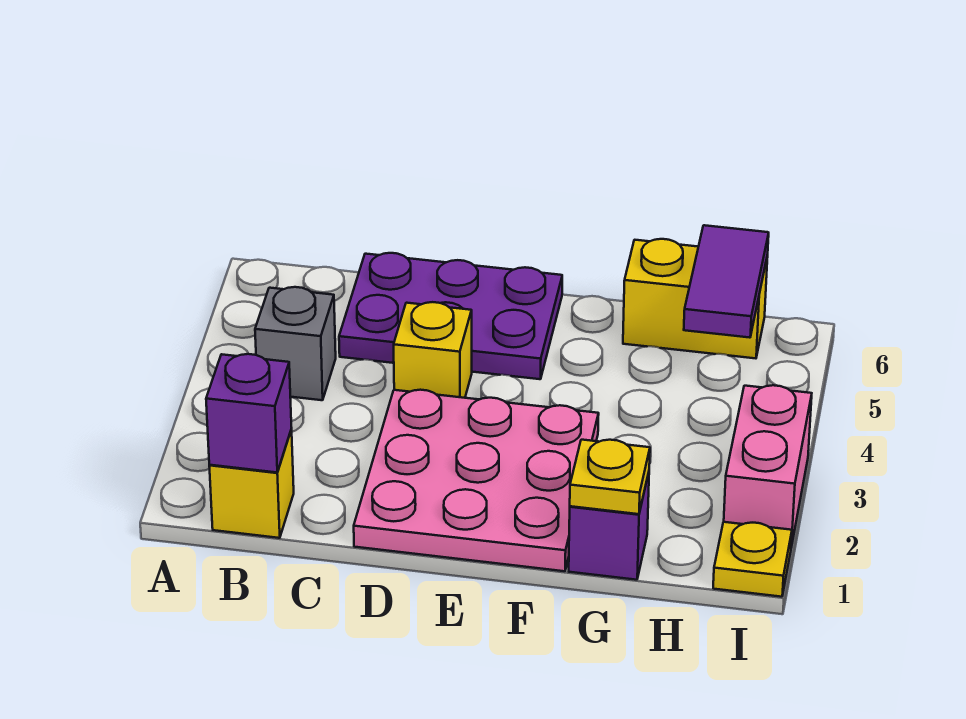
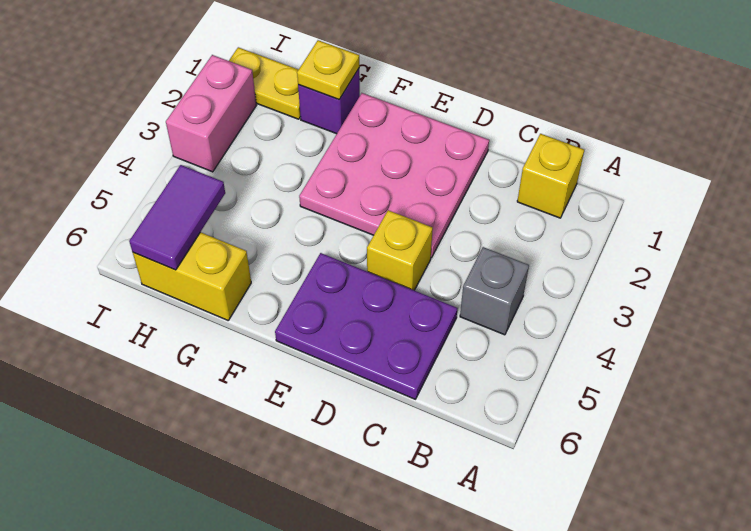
purple 1x1 brick [206,354,292,472] -> none
yellow 1x1 plate [713,522,792,597] -> yellow 1x2 plate [229,47,301,119]

